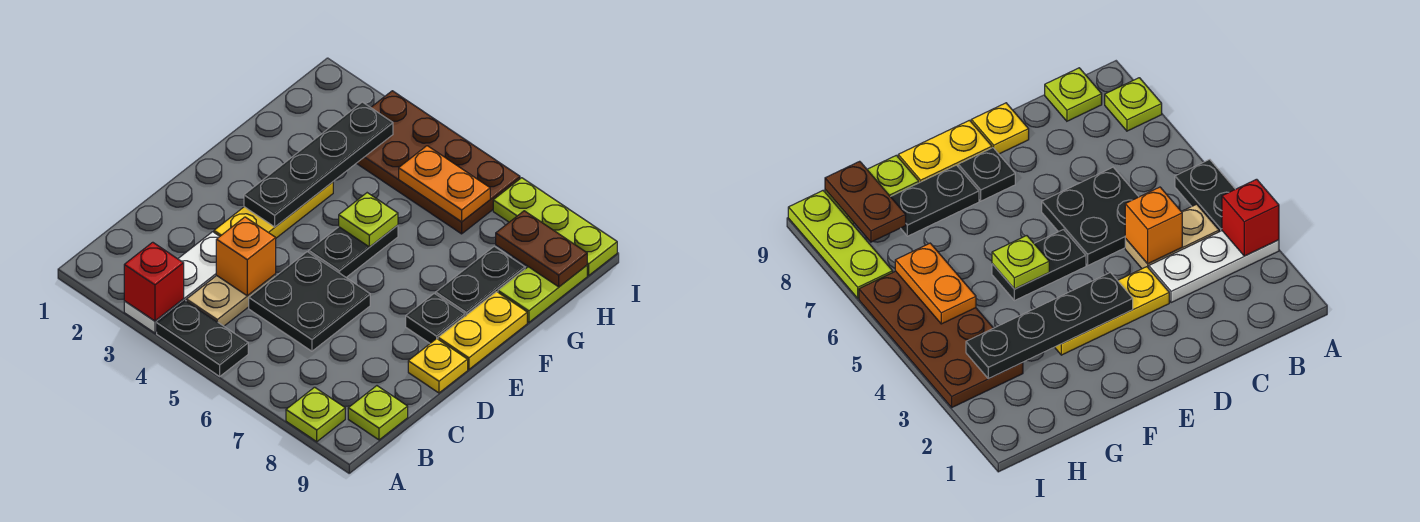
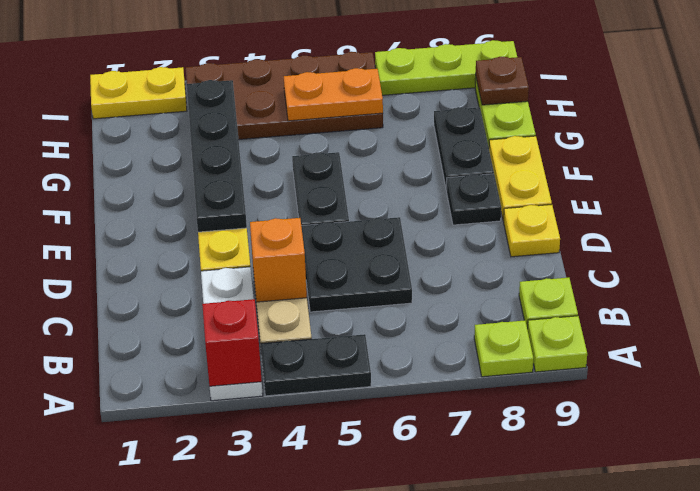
lime 1x1 plate [339,193,398,247] -> lime 1x1 plate moved to [527,316,587,372]
brown 1x2 plate [496,211,587,287] -> brown 1x1 plate [476,57,529,105]
none -> yellow 1x2 plate [90,67,187,119]

